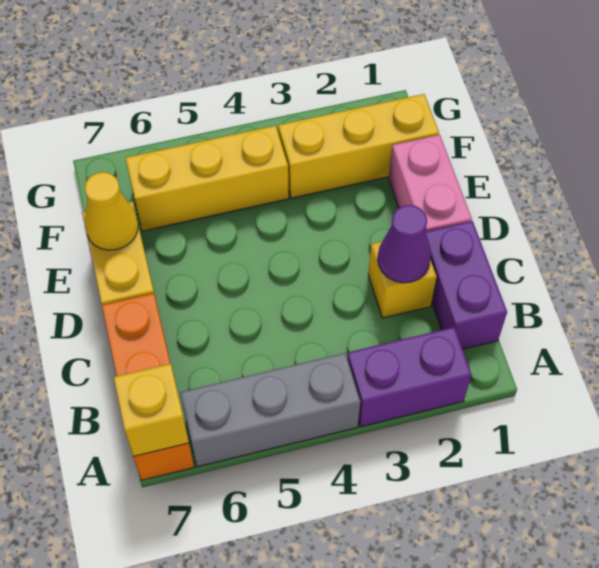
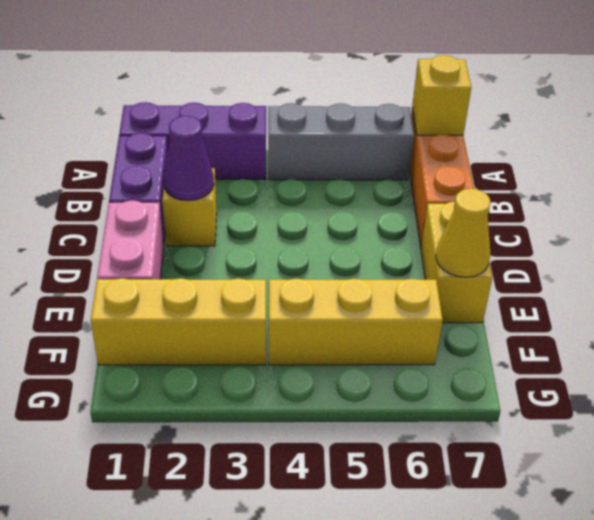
purple 1x2 brick [348,327,471,427] -> purple 1x3 brick [119,102,266,179]

